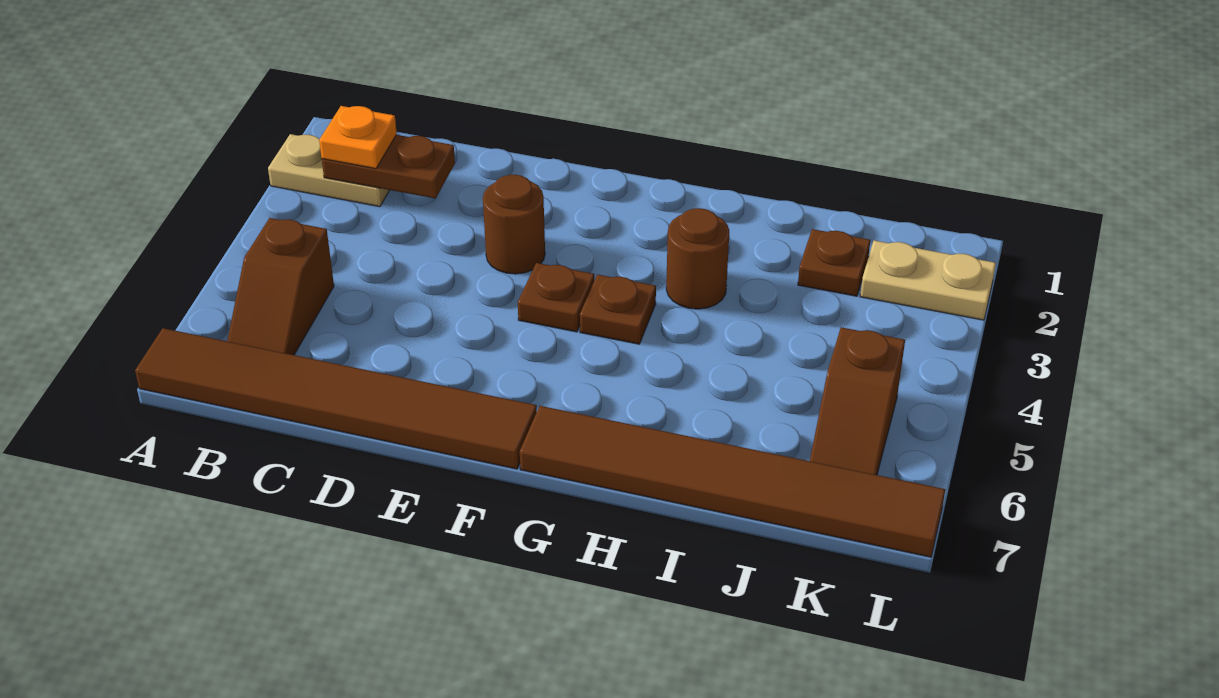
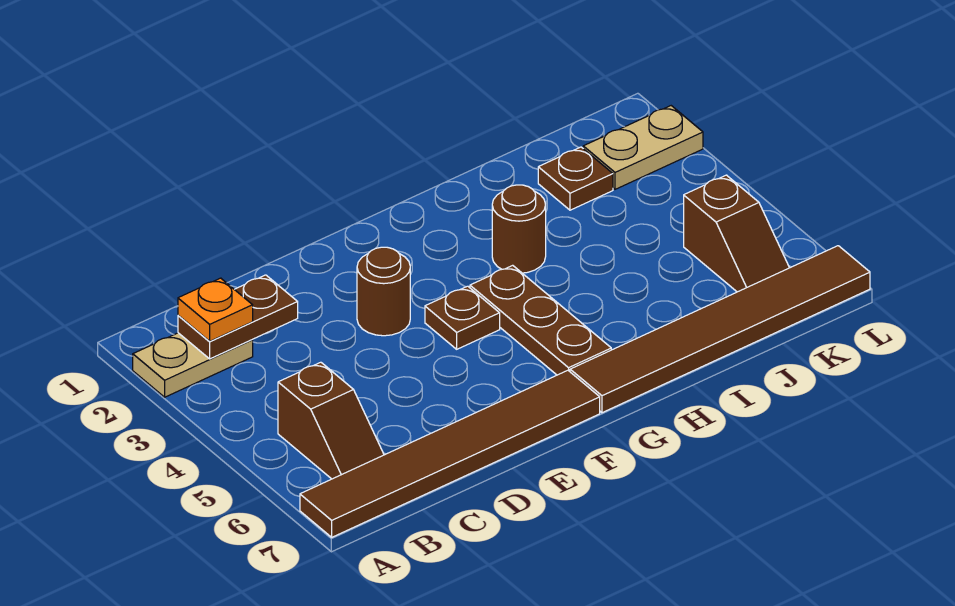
brown 1x1 plate [580,275,656,344] -> brown 1x3 plate [470,265,611,375]

